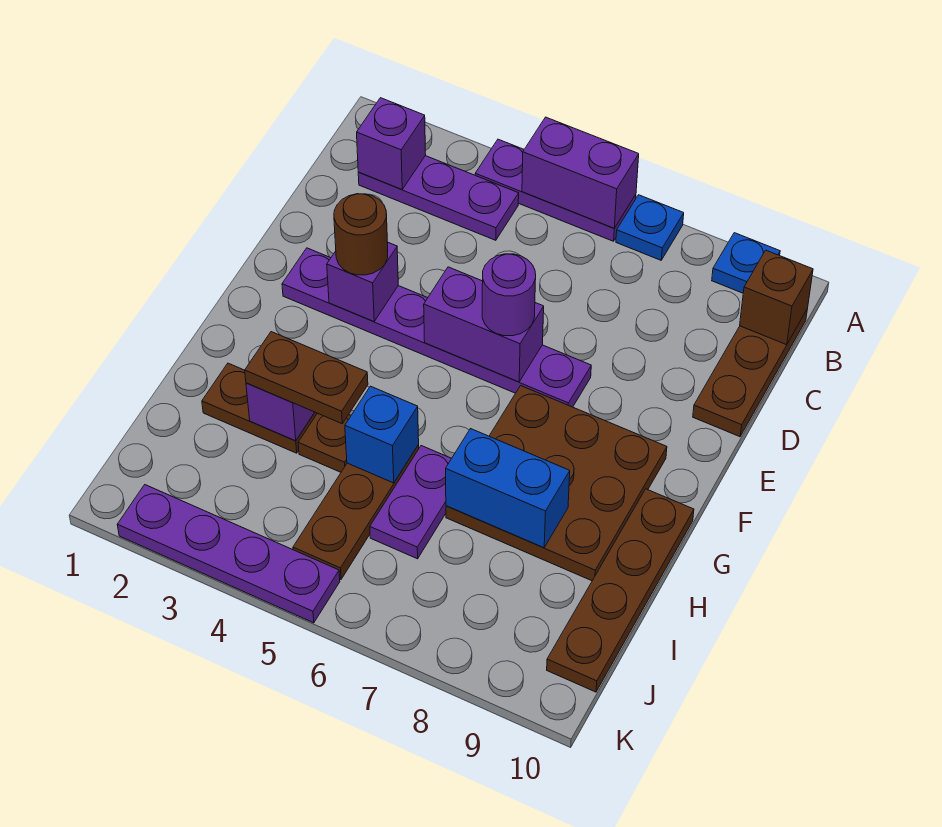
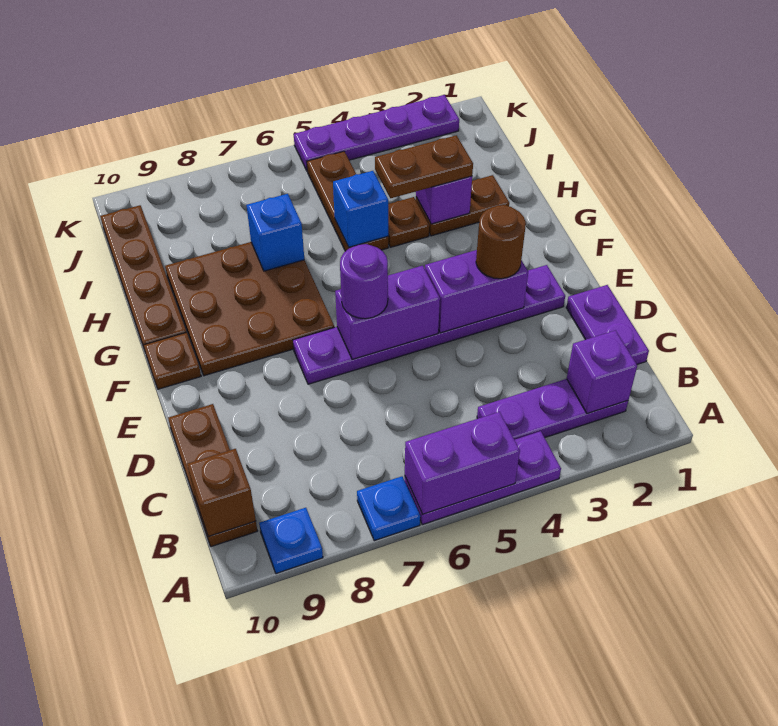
purple 1x1 brick [327,243,398,322] -> purple 1x2 brick [425,250,528,333]
none -> brown 1x1 plate [144,332,201,389]
purple 1x2 plate [370,446,452,559] -> purple 1x2 plate moved to [566,285,649,364]
blue 1x2 brick [446,429,570,548] -> blue 1x1 brick [247,194,304,271]

